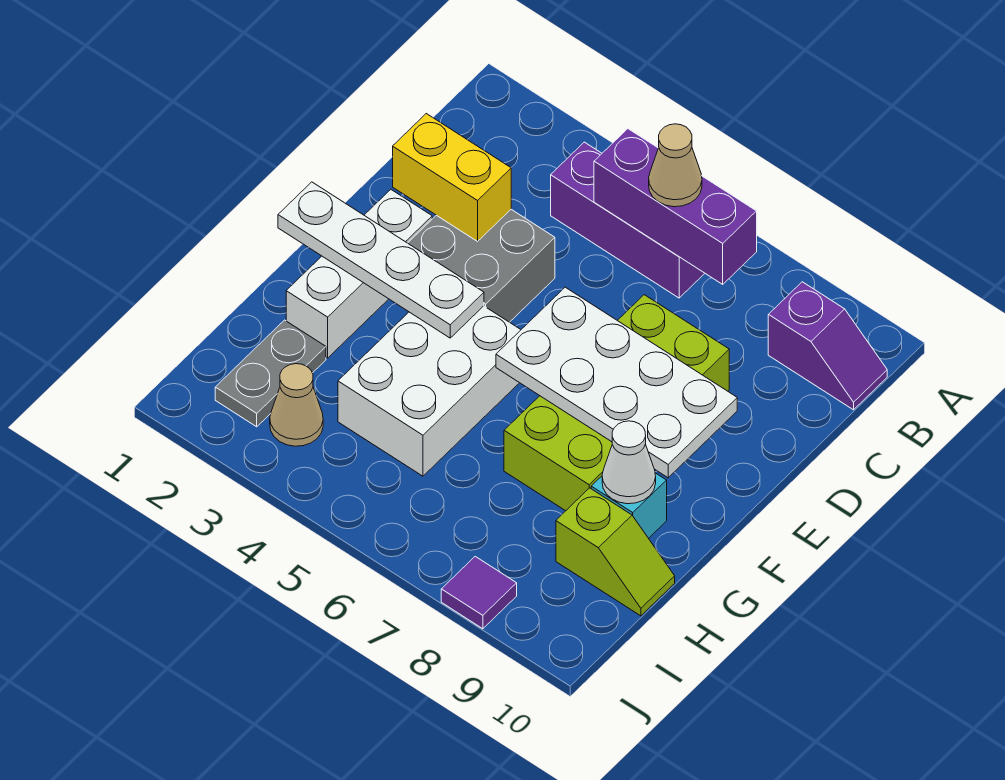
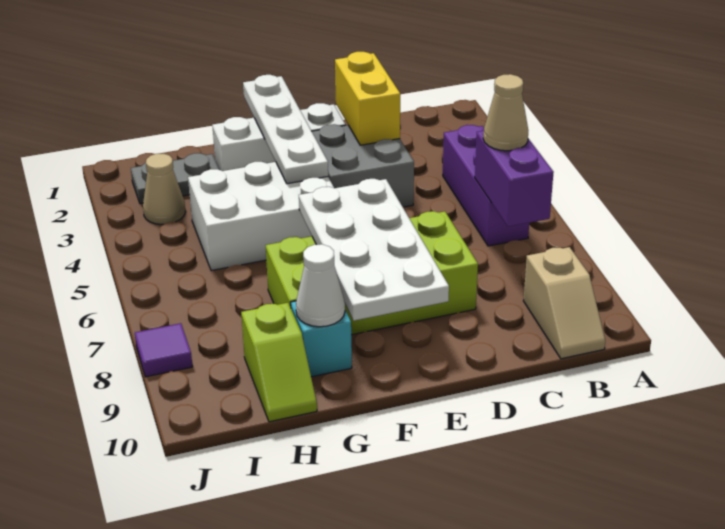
purple 1x3 brick [594,129,757,284] -> purple 1x2 brick [475,131,554,227]
purple 1x2 slope [768,282,887,410] -> tan 1x2 slope [523,247,605,359]

